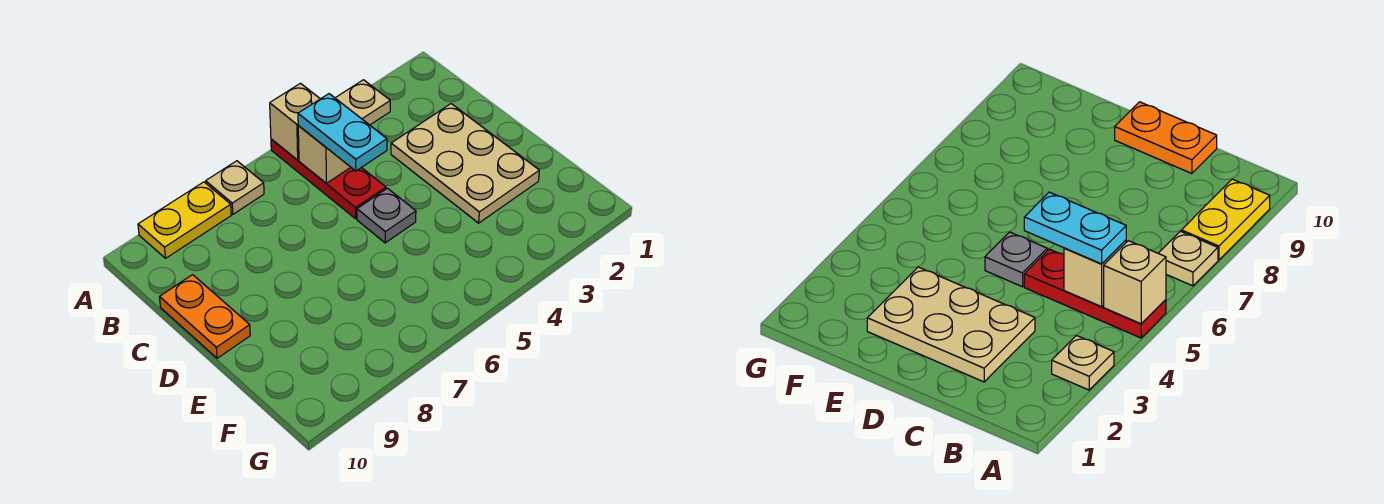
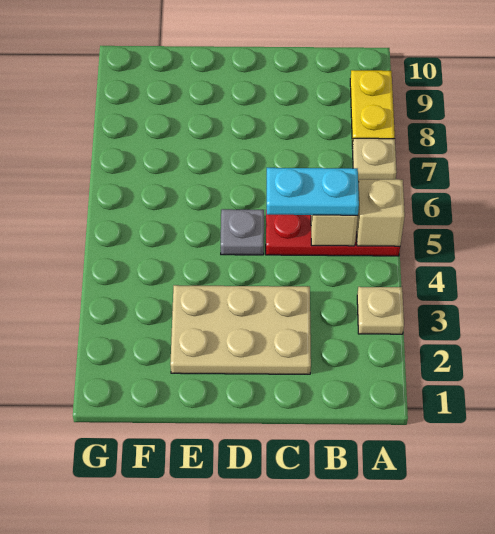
orange 1x2 plate [160,275,250,358] -> none

